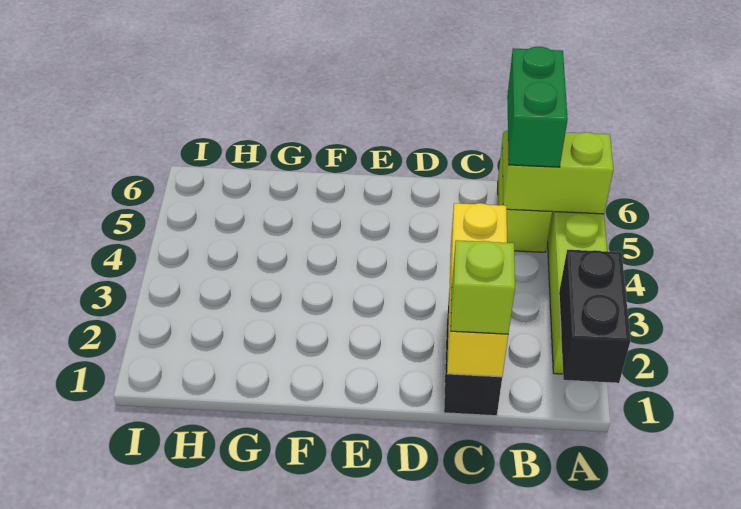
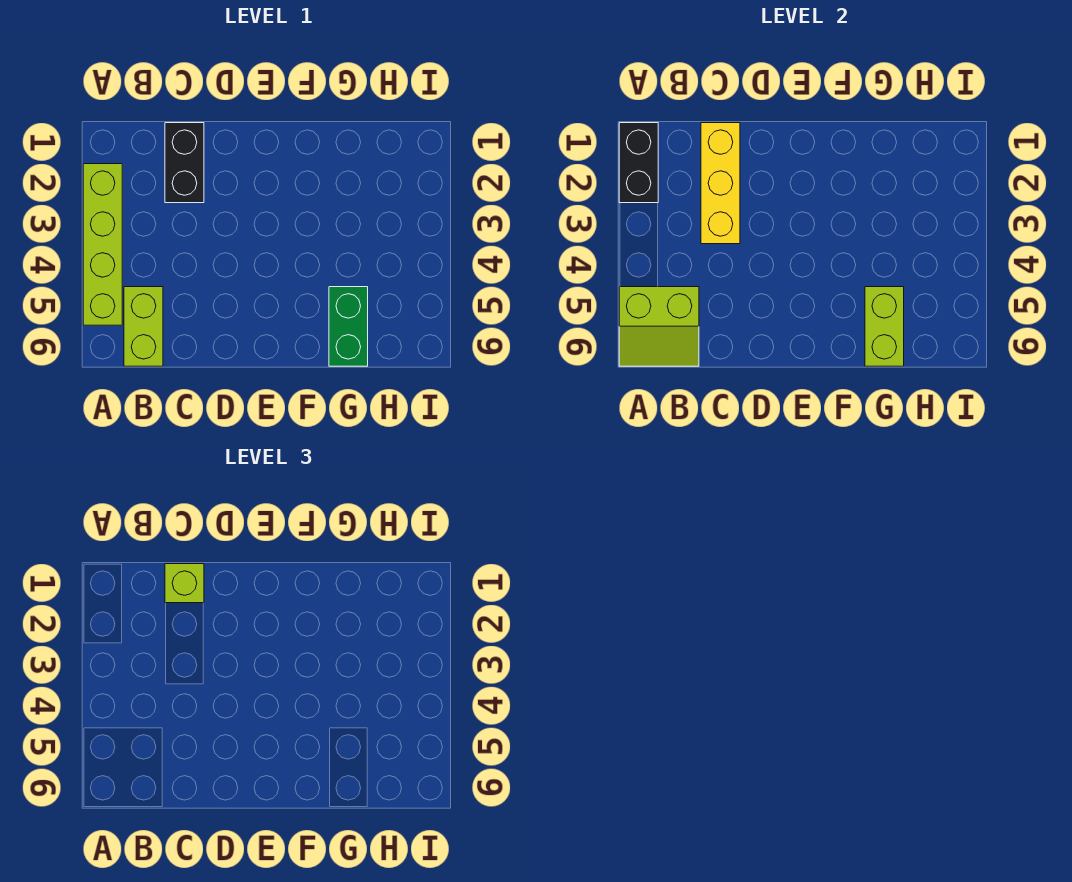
green 1x2 brick [507,47,568,167] -> green 1x2 brick moved to [329,287,368,366]
none -> lime 1x2 brick [865,287,904,366]

